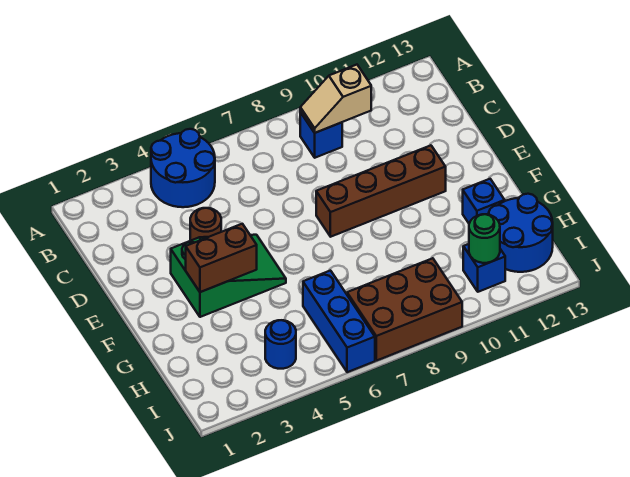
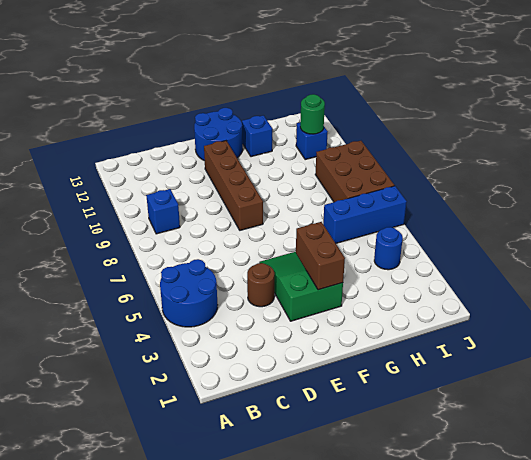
tan 1x2 slope [300,65,371,133] -> none
blue 2x2 round brick [489,194,553,272] -> blue 2x2 round brick moved to [194,108,243,161]

